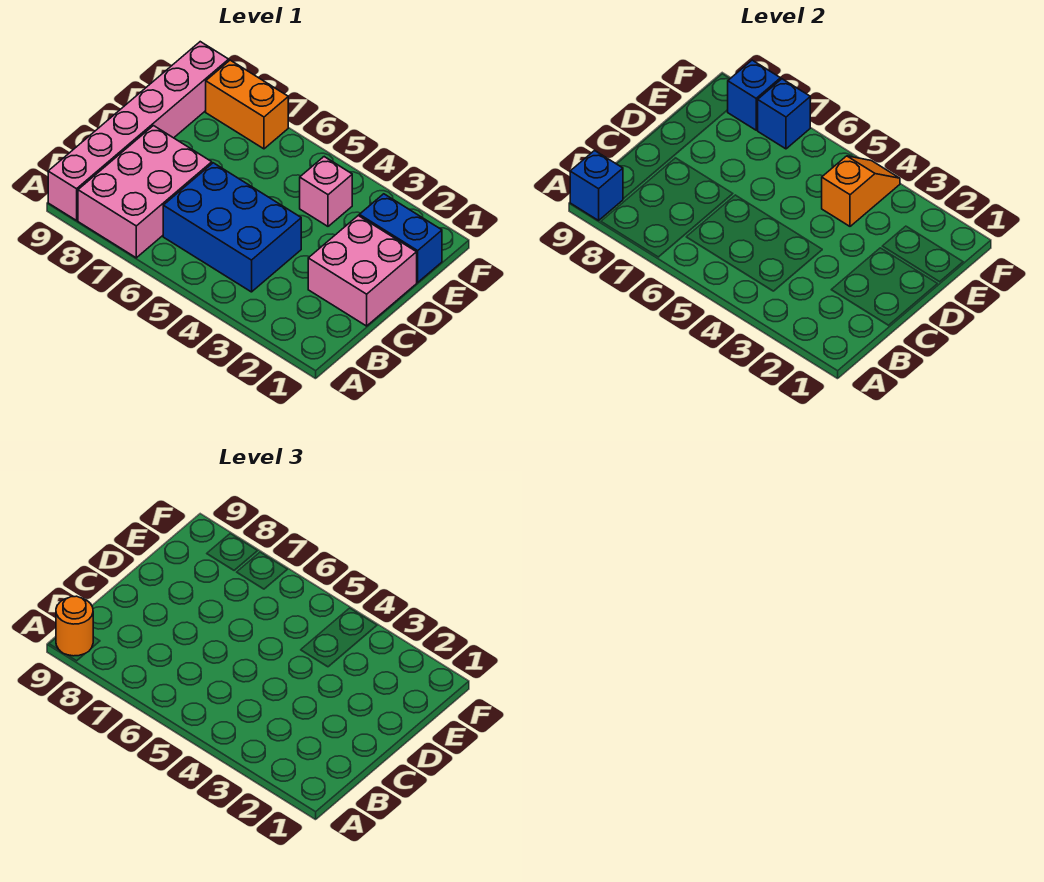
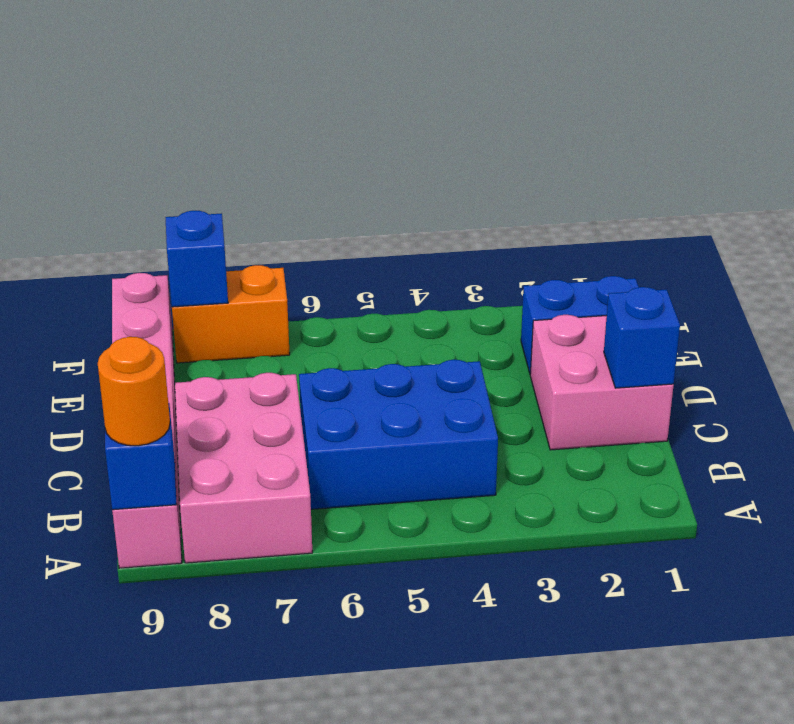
pink 1x1 brick [300,157,352,226] -> none
orange 1x2 slope [822,156,900,226] -> none
blue 1x1 brick [757,79,810,149] -> blue 1x1 brick moved to [604,287,680,388]

